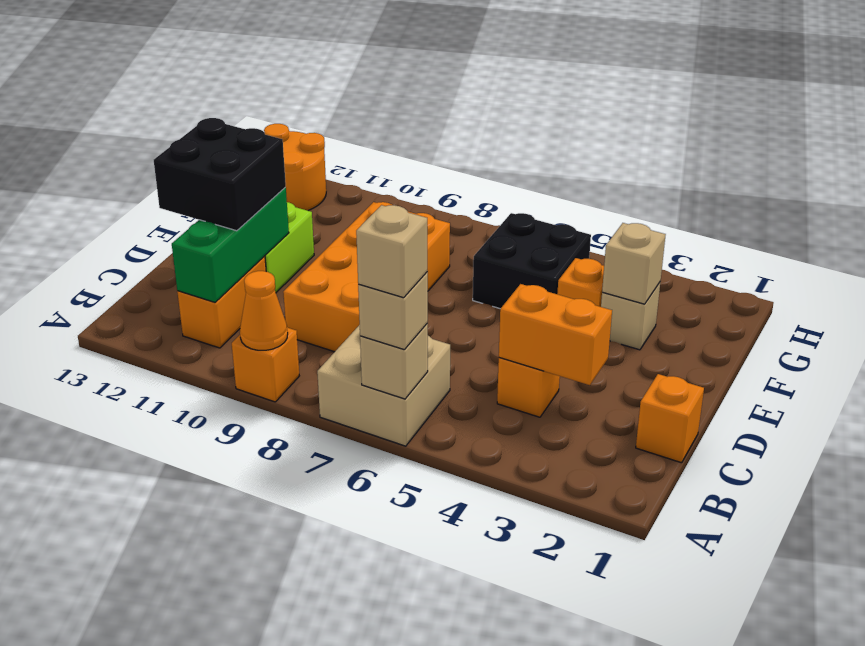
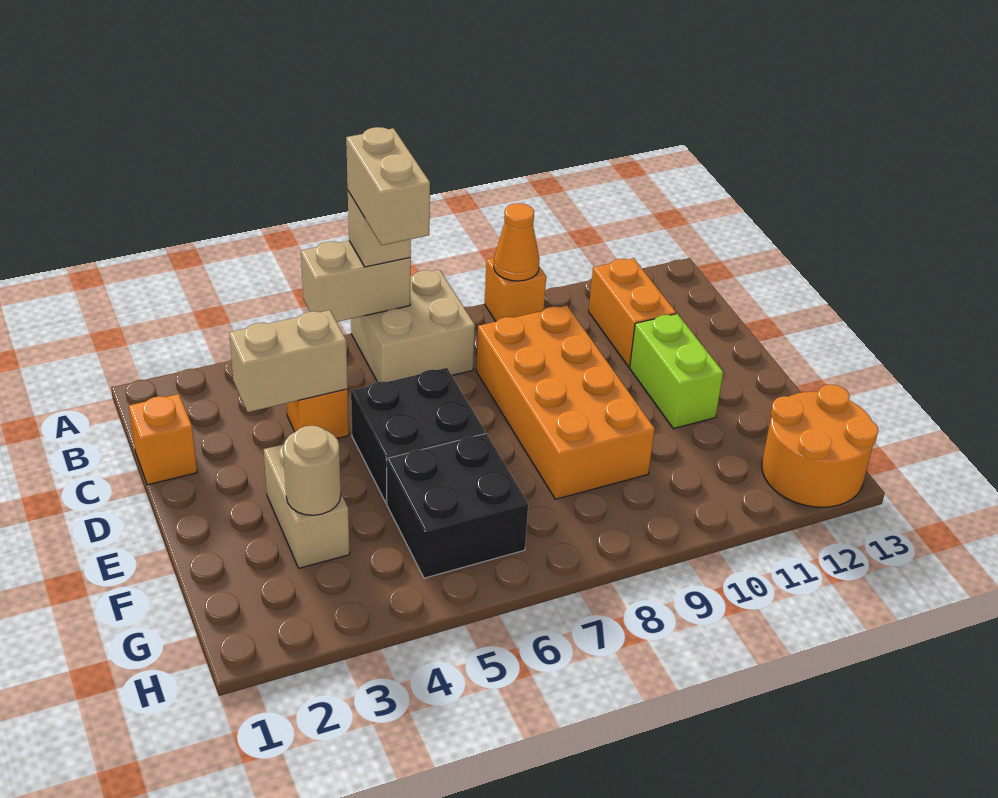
tan 1x1 brick [360,323,428,399] -> tan 1x2 brick [301,241,411,322]
tan 1x1 brick [356,205,428,298] -> tan 1x2 brick [346,127,430,245]
green 1x3 brick [172,187,289,302] -> none
orange 1x2 brick [499,284,612,385] -> tan 1x2 brick [229,310,348,412]
black 2x2 brick [154,118,286,231] -> black 2x2 brick moved to [351,368,485,503]
tan 1x1 brick [601,283,660,350] -> tan 1x2 brick [264,444,350,568]
tan 1x1 brick [602,223,666,304] -> tan 1x1 round brick [283,426,341,515]
orange 1x1 brick [557,258,604,307] -> none

